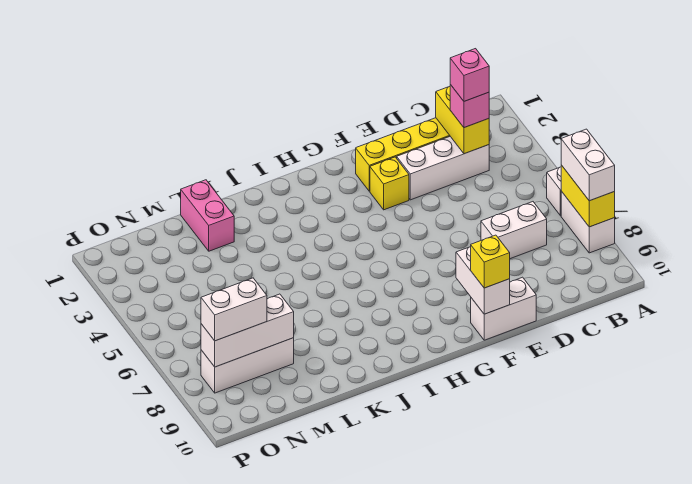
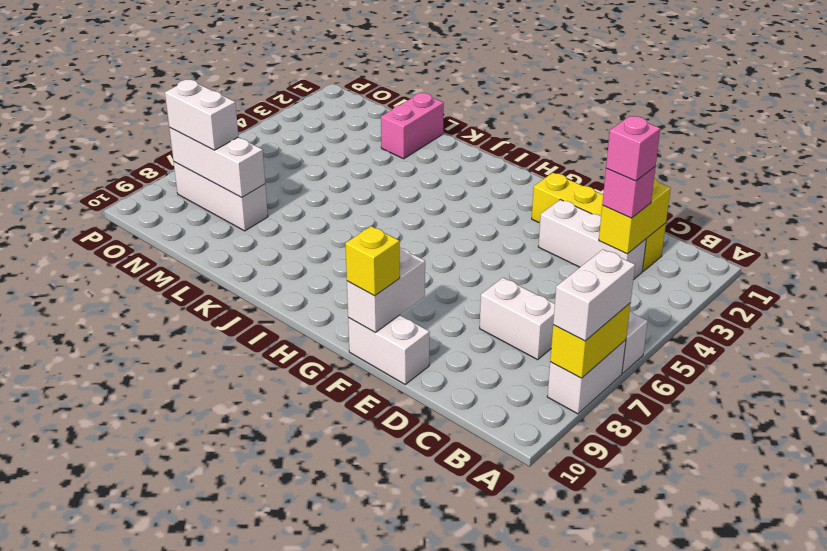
yellow 1x1 brick [370,157,409,210] -> none

